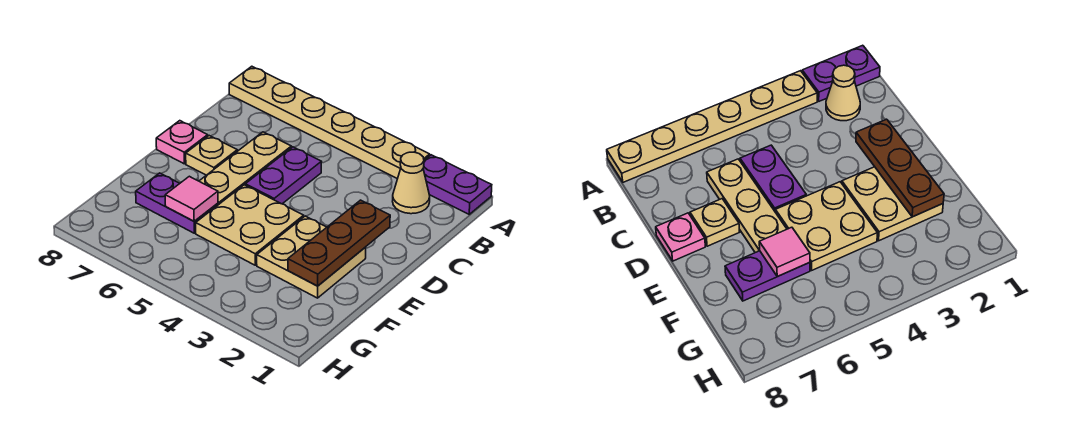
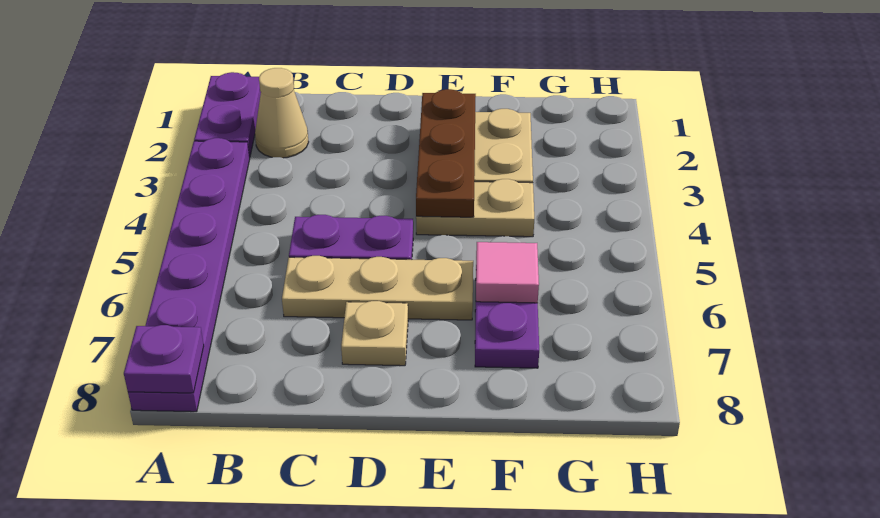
tan 1x6 plate [229,66,430,179] -> purple 1x6 plate [128,138,250,412]
none -> purple 1x1 plate [124,325,204,393]
brown 1x3 plate [288,200,390,286] -> brown 1x3 plate turned to [416,89,476,217]
pink 1x1 plate [156,121,208,164] -> none
tan 2x2 plate [196,185,304,265] -> tan 1x2 plate [416,179,534,237]

